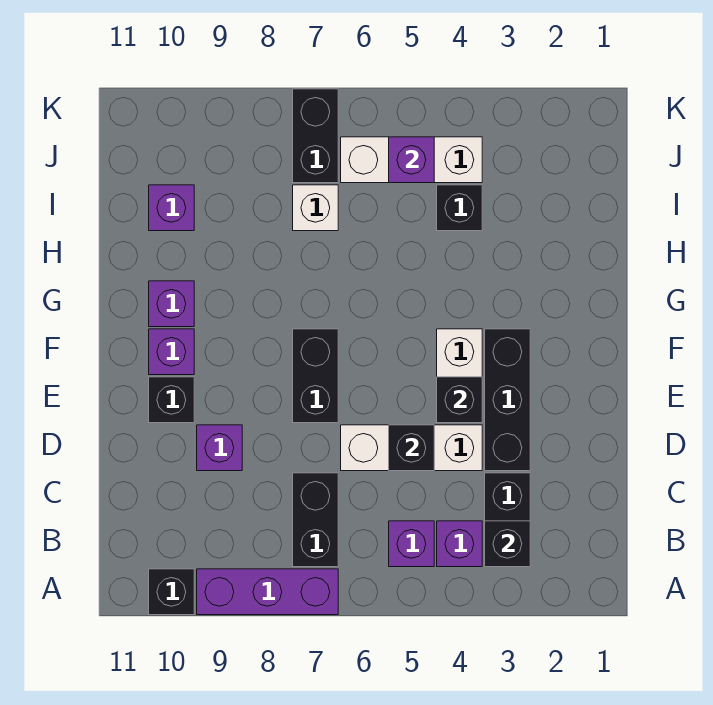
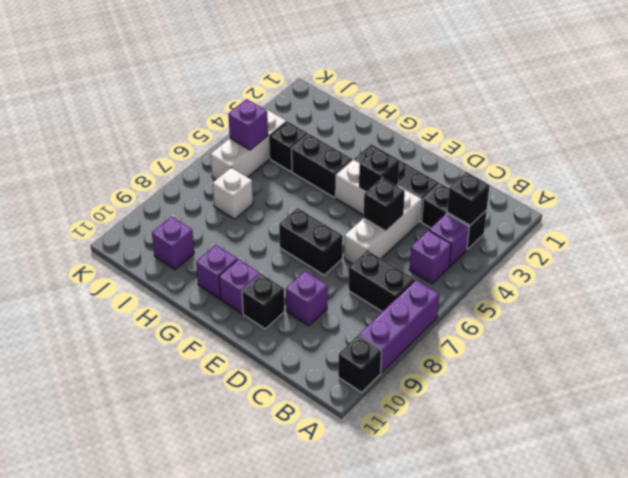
black 1x2 brick [293,89,338,183] -> black 1x2 brick moved to [292,134,352,198]

